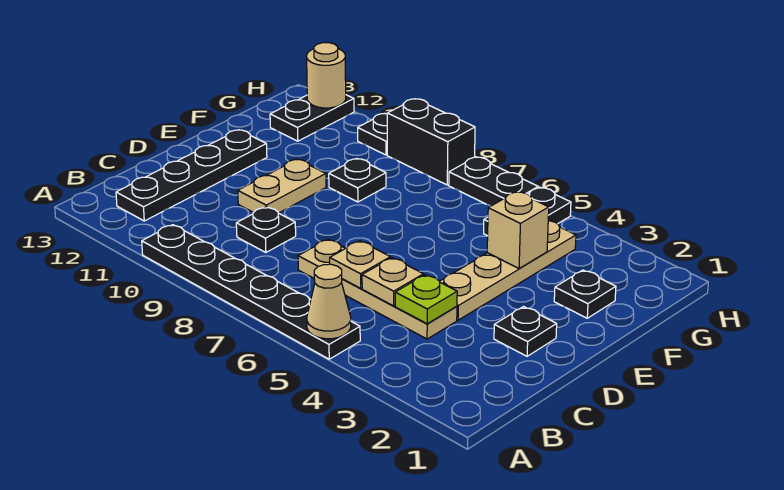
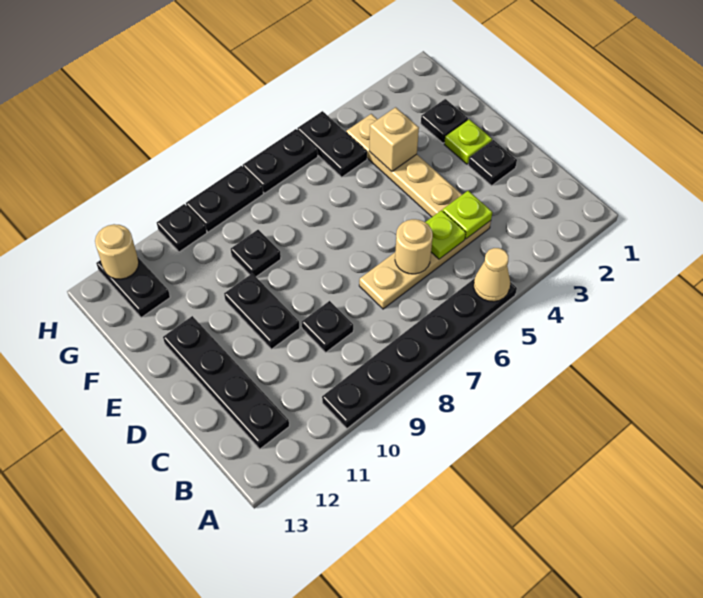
tan 1x1 plate [362,258,424,306] -> lime 1x1 plate [425,210,466,259]
tan 1x1 plate [330,241,390,288] -> tan 1x1 round brick [395,219,433,274]
tan 1x2 plate [238,159,326,213] -> black 1x2 plate [224,274,300,349]
none -> lime 1x1 plate [444,119,492,164]
black 1x2 brick [387,99,475,185] -> black 1x2 plate [186,166,263,232]

